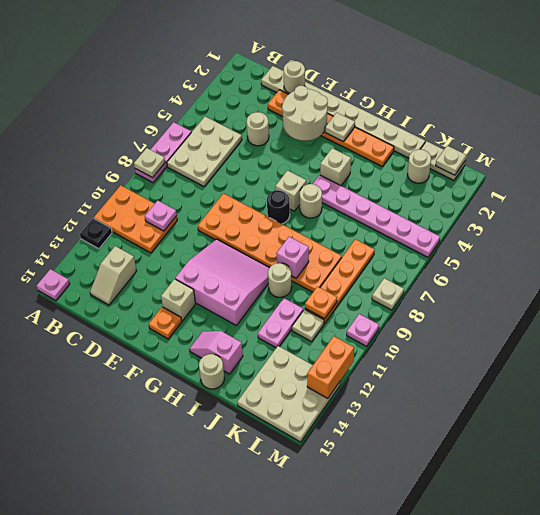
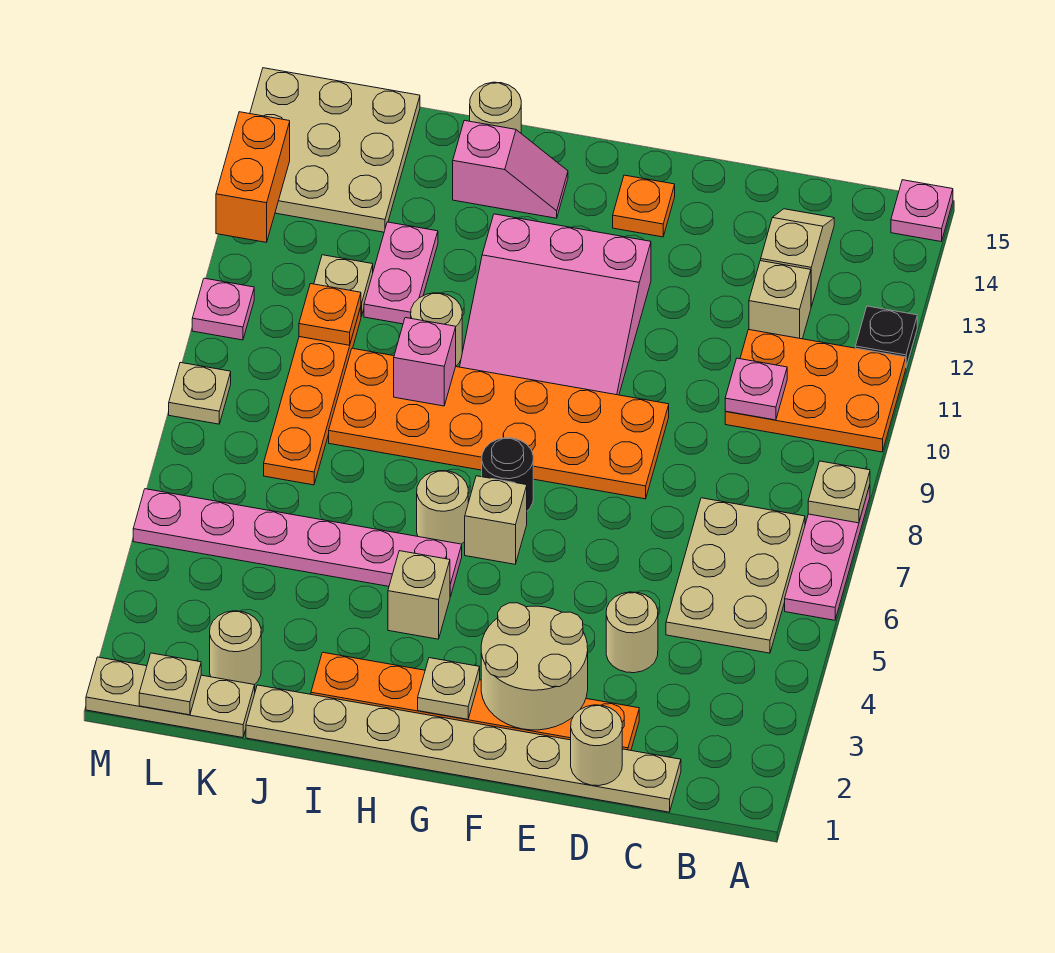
tan 1x1 brick [161,279,196,321] -> tan 1x1 brick moved to [749,261,811,339]
tan 1x2 plate [421,141,465,180] -> tan 1x3 plate [86,657,255,738]

